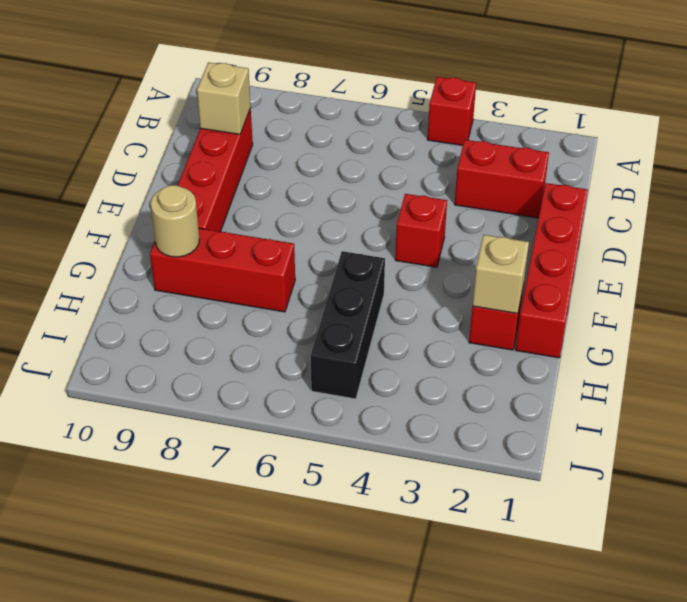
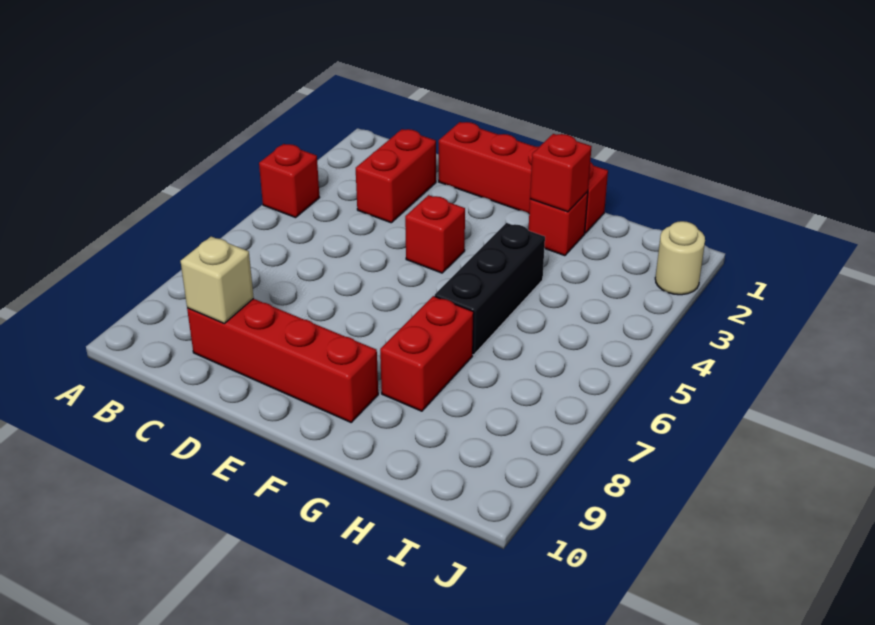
tan 1x1 brick [473,235,529,313] -> red 1x1 brick [530,134,592,212]
black 1x3 brick [311,251,385,399] -> black 1x3 brick turned to [435,223,545,355]
red 1x3 brick [150,228,295,312] -> red 1x2 brick [380,296,474,411]
tan 1x1 round brick [150,185,200,257] -> tan 1x1 round brick moved to [655,221,705,295]

